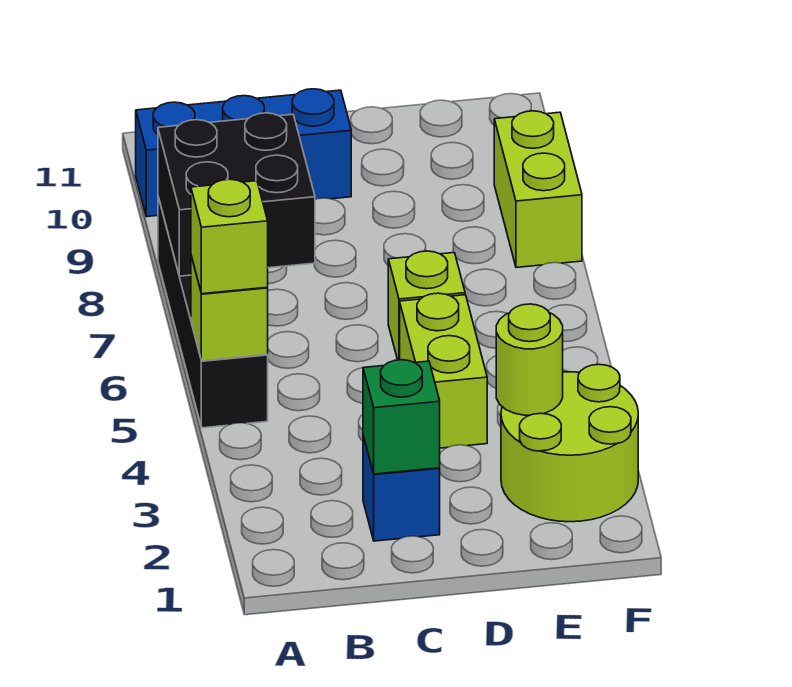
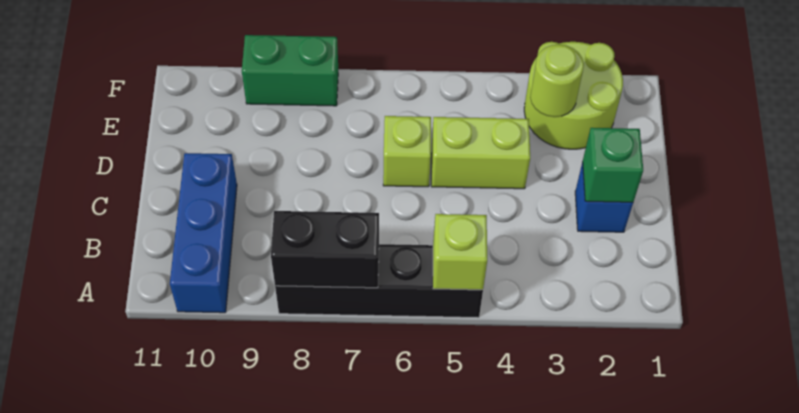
lime 1x1 brick [191,179,268,294] -> none
black 2x2 brick [158,113,315,276] -> black 1x2 brick [271,211,379,288]
lime 1x2 brick [494,111,582,268] -> green 1x2 brick [242,35,338,106]

